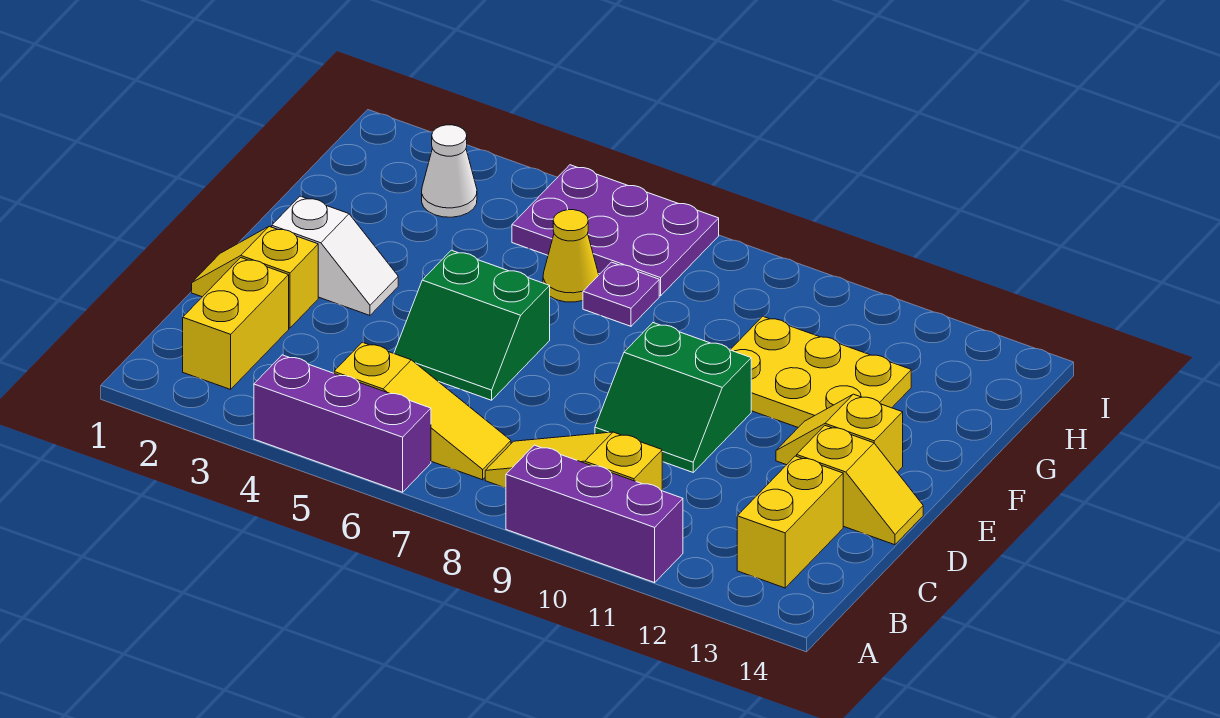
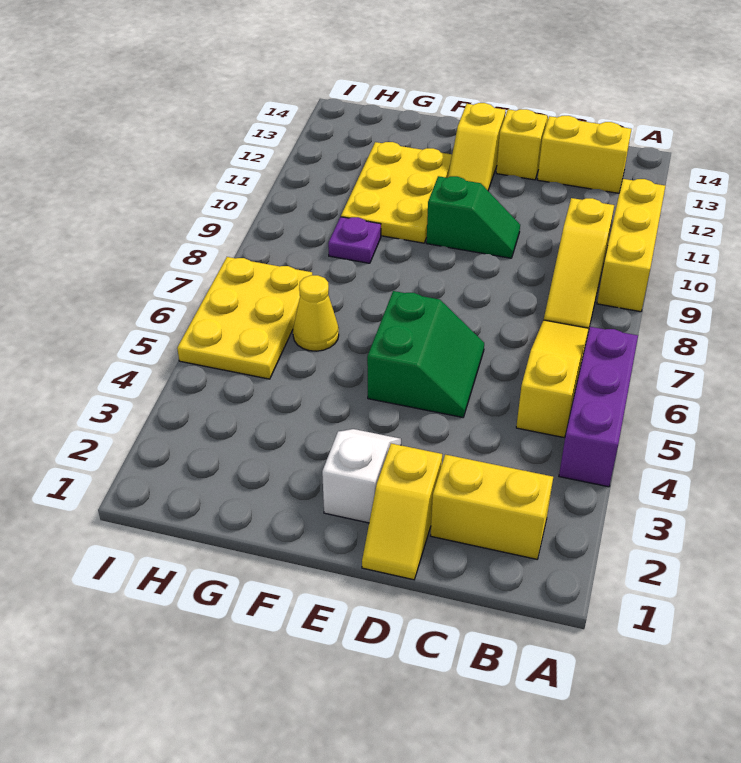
purple 1x3 brick [506,445,683,583] -> yellow 1x3 brick [597,179,665,312]
green 2x2 slope [595,323,751,472] -> green 1x2 slope [426,176,520,258]
purple 1x1 plate [583,262,659,326] -> purple 1x1 plate moved to [328,217,381,263]
white 1x1 cone [422,125,477,217] -> none
purple 2x3 plate [512,165,719,296] -> yellow 2x3 plate [177,257,312,379]

